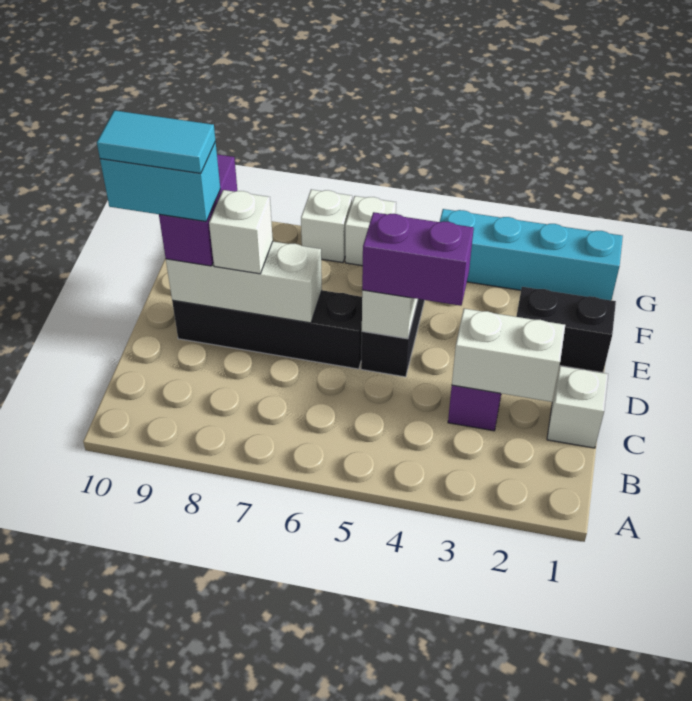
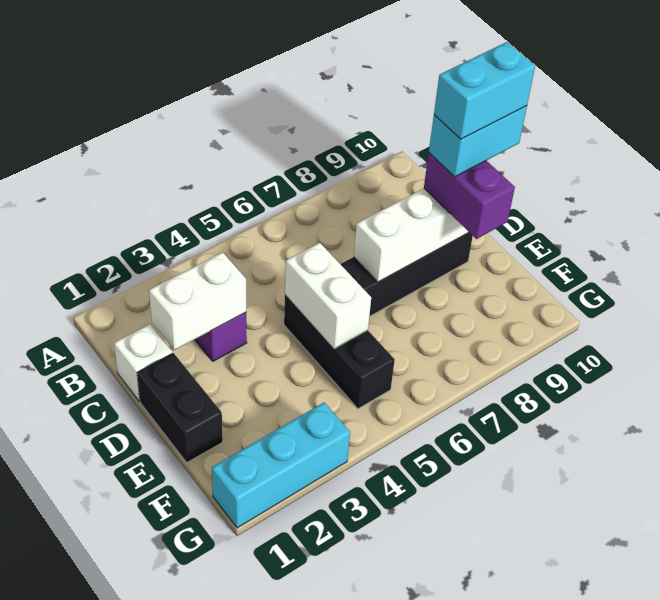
purple 1x2 brick [362,212,474,306] -> none
white 1x1 brick [209,190,273,274] -> none
cyan 1x2 tile [97,110,216,173] -> cyan 1x2 brick [434,42,535,139]
black 1x2 brick [516,287,616,373] -> black 1x2 brick turned to [137,353,223,462]
cyan 1x4 brick [440,209,623,300] -> cyan 1x3 brick [212,402,350,528]
white 1x1 brick [345,196,396,266] -> none
white 1x1 brick [301,190,352,263] -> none

